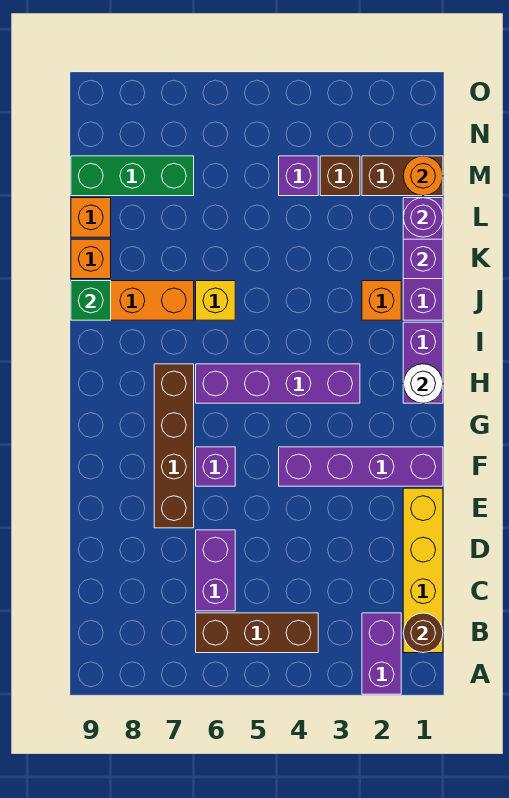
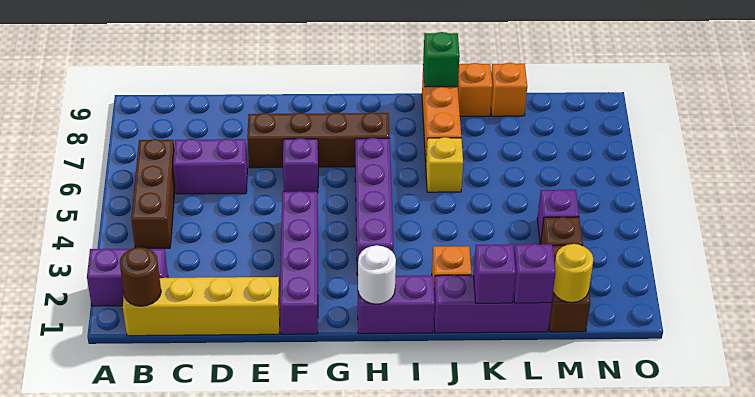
purple 1x1 round brick [403,198,443,237] -> purple 1x1 brick [514,244,556,303]
orange 1x1 round brick [403,156,443,196] -> yellow 1x1 round brick [553,244,593,303]
green 1x3 brick [71,156,194,196] -> none

